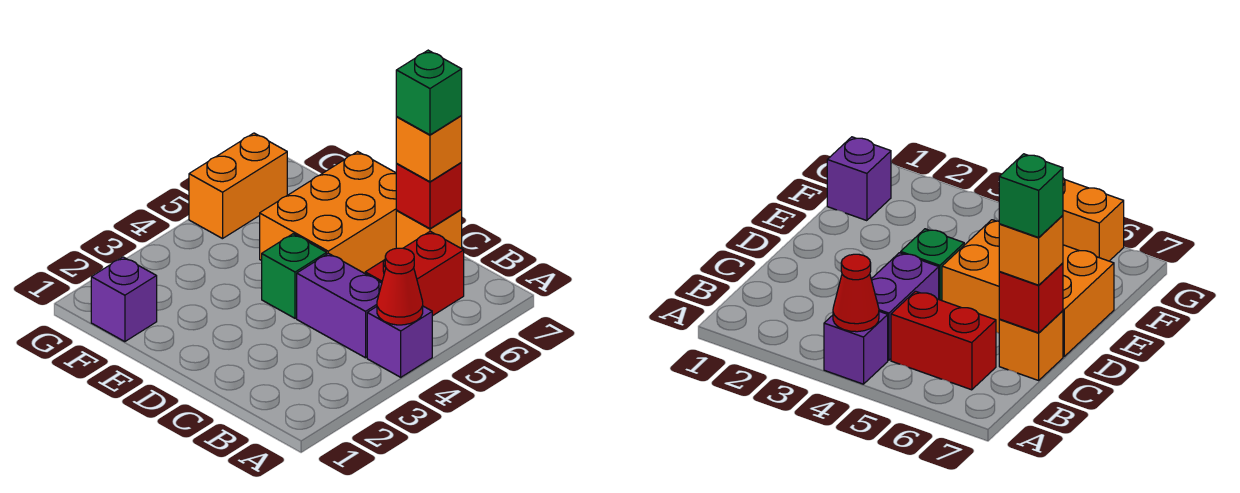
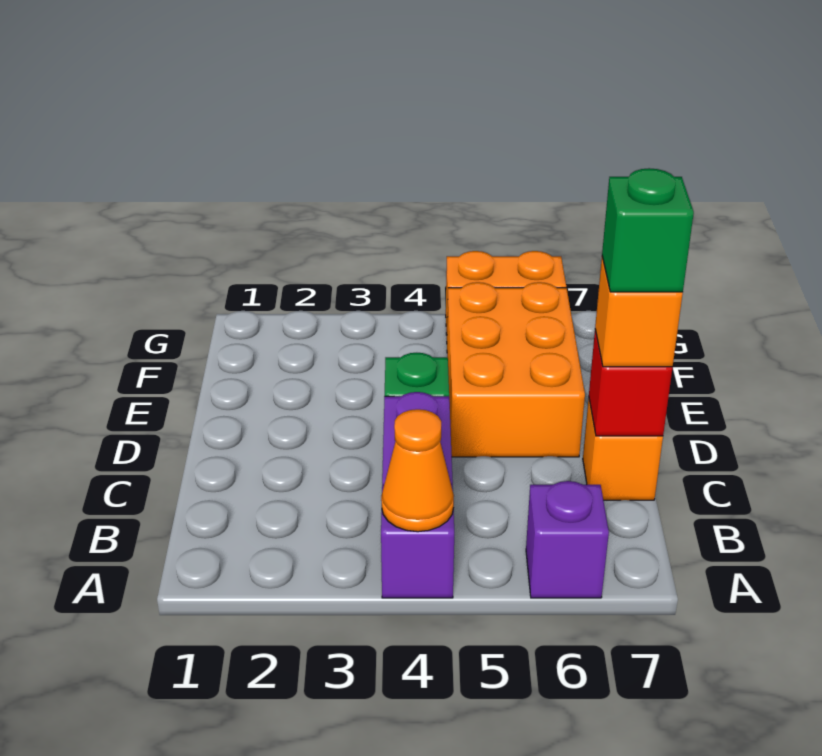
red 1x1 cone [377,248,423,325] -> orange 1x1 cone [381,409,454,532]
red 1x2 brick [365,231,464,316] -> none
orange 2x3 brick [260,152,397,273] -> orange 2x3 brick turned to [447,282,585,457]
purple 1x1 brick [91,257,157,342] -> purple 1x1 brick moved to [526,481,609,598]

